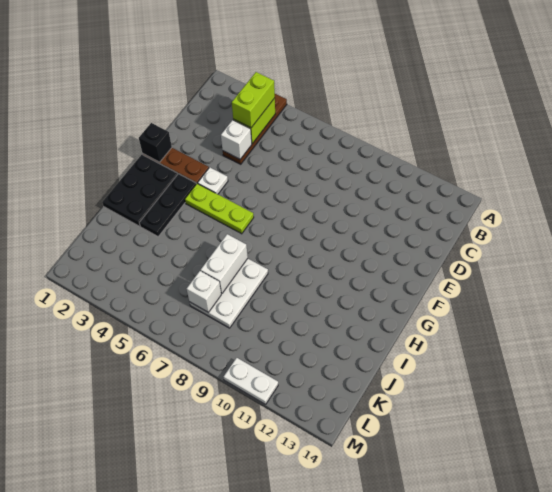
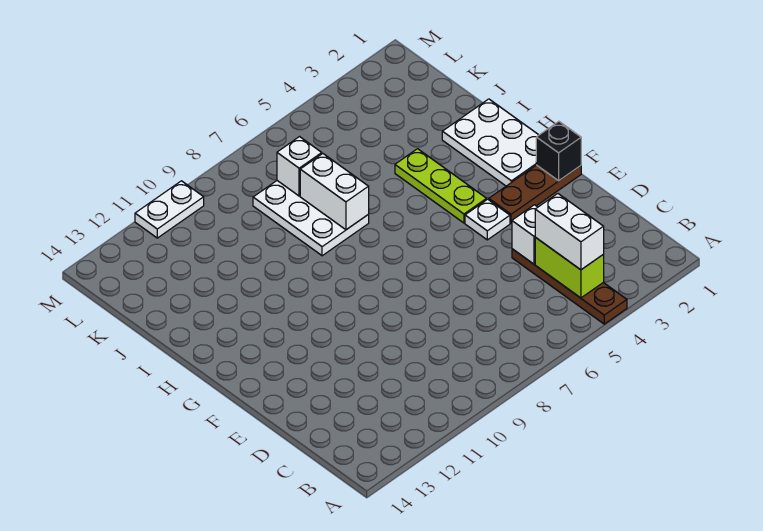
lime 1x2 brick [232,72,275,128] -> white 1x2 brick [535,194,604,270]
black 2x3 plate [102,154,178,226] -> white 2x3 plate [442,99,538,186]
black 1x3 plate [139,174,196,236] -> none
lime 1x3 plate [185,183,254,234] -> lime 1x3 plate turned to [395,149,487,223]

